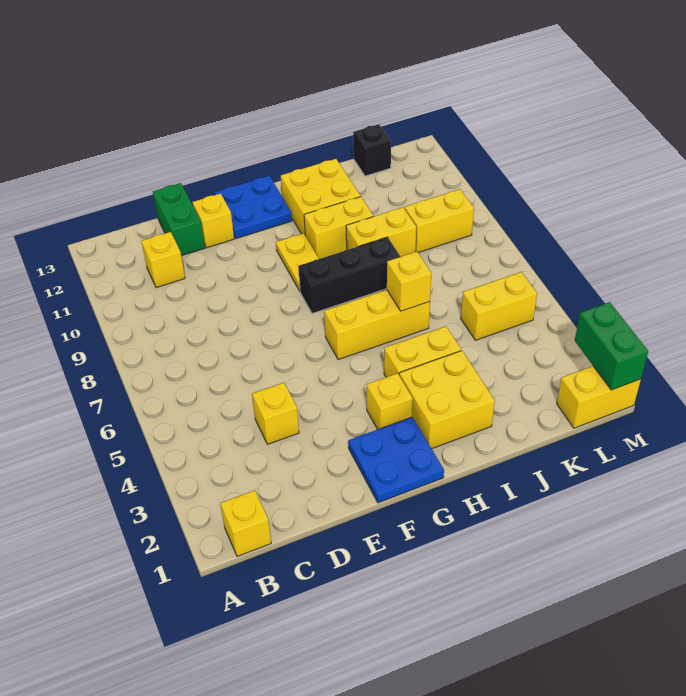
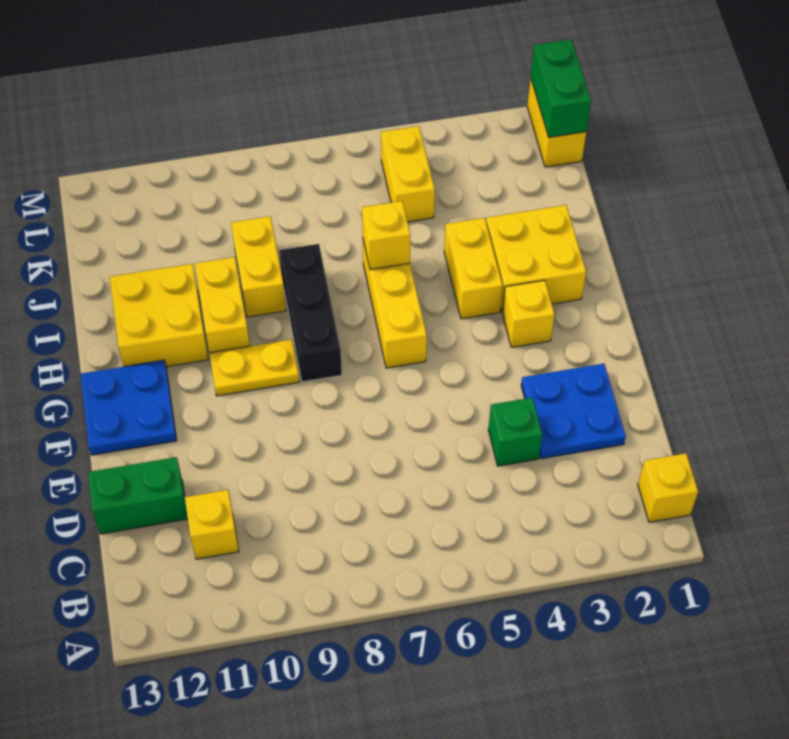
yellow 1x1 brick [252,383,299,444] -> green 1x1 brick [488,398,542,466]
yellow 1x1 brick [193,194,234,248] -> none
blue 2x2 plate [348,417,444,503] -> blue 2x2 plate moved to [521,364,626,459]
yellow 1x2 brick [405,189,474,253] -> none
black 1x1 brick [353,124,391,176] -> none
green 1x2 brick [575,302,648,390] -> green 1x2 brick turned to [531,40,591,137]

